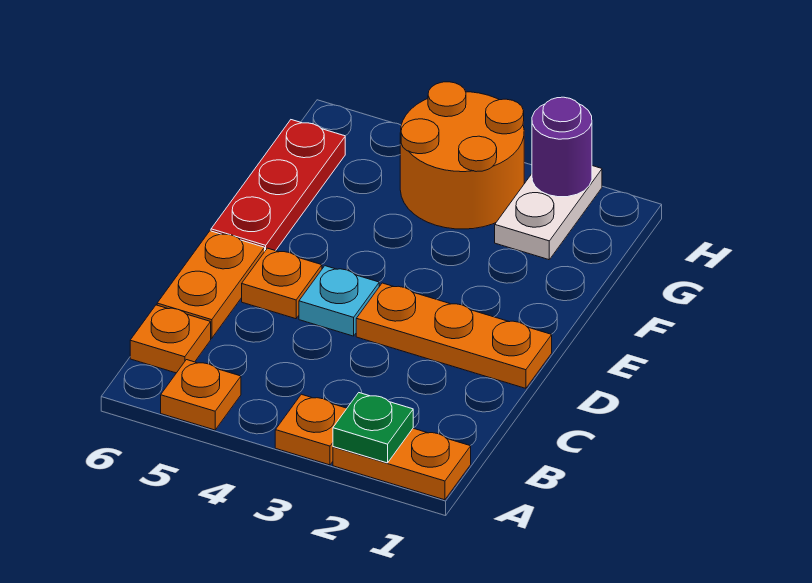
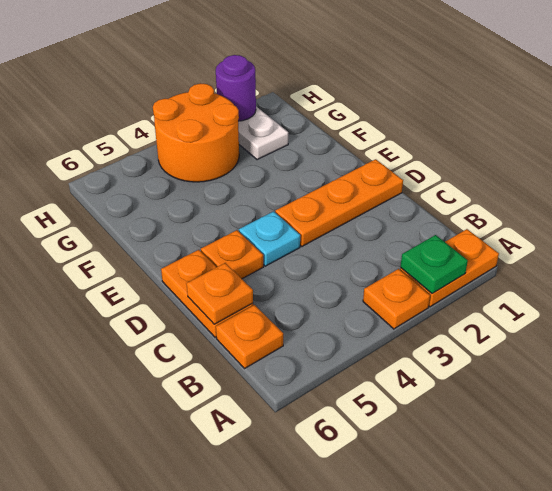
orange 1x1 plate [161,360,241,430] -> orange 1x1 plate moved to [186,263,253,324]
red 1x3 plate [211,120,345,251] -> none

